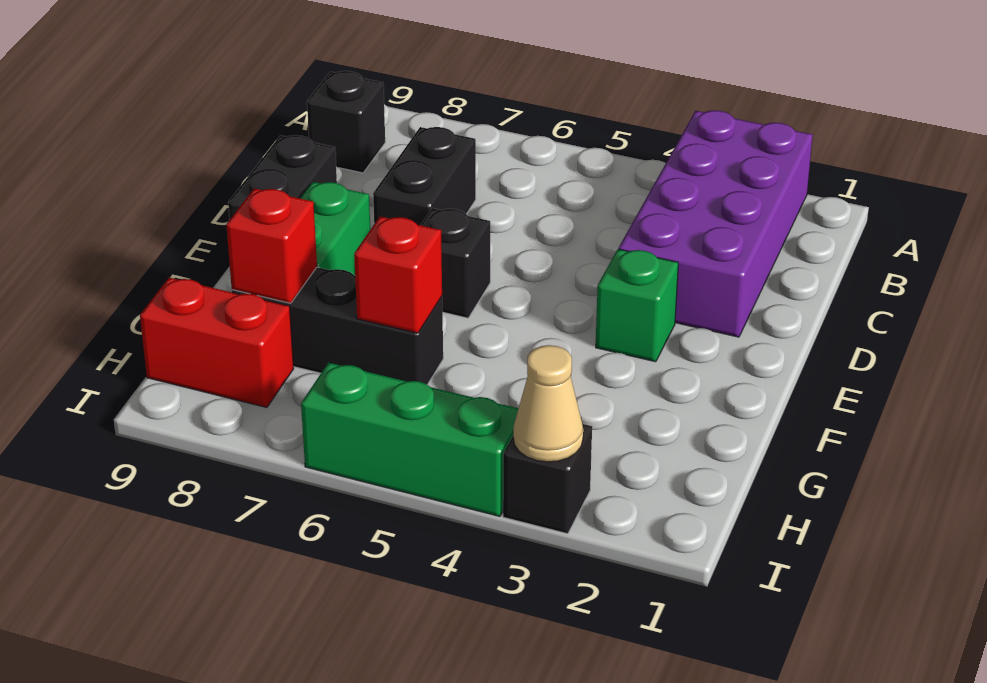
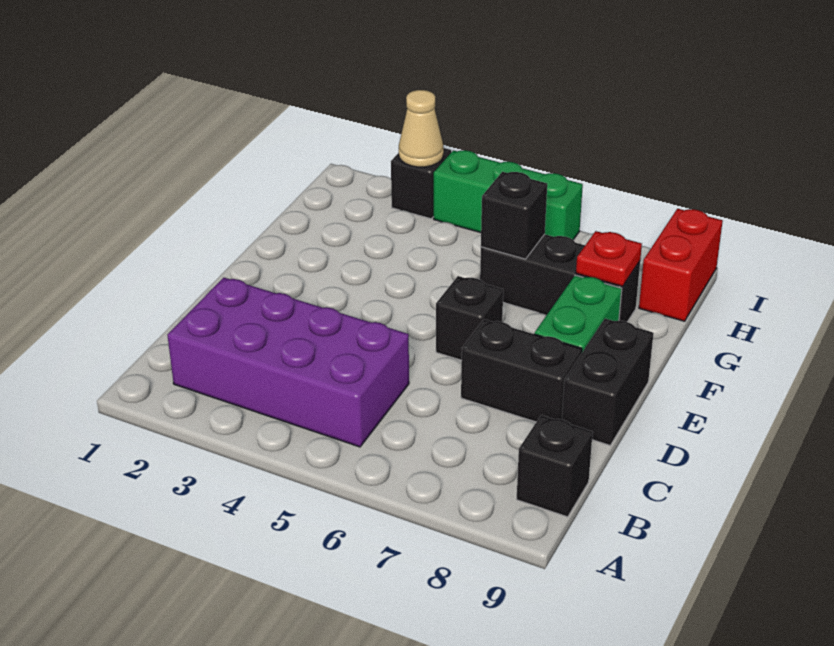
purple 2x4 brick [619,110,813,337] -> purple 2x4 brick turned to [167,278,409,447]
black 1x2 brick [373,127,476,225] -> black 1x2 brick turned to [461,319,582,422]
green 1x1 brick [596,249,678,362] -> none
red 1x1 brick [354,216,442,333] -> black 1x1 brick [481,172,547,259]
red 1x1 brick [226,188,317,303] -> red 1x1 plate [576,231,642,286]
red 1x2 brick [140,278,294,408] -> red 1x2 brick turned to [639,209,723,321]

